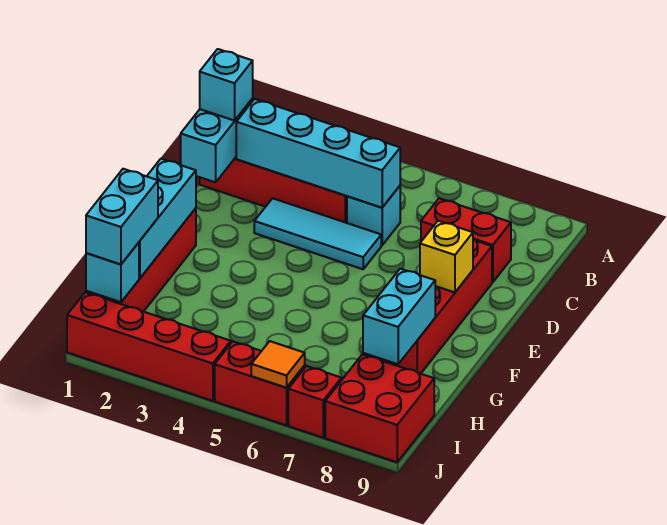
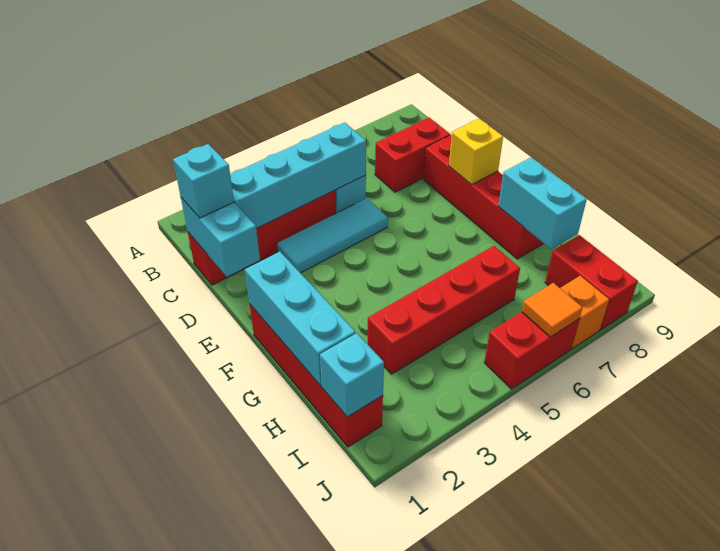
cyan 1x2 brick [86,169,158,264] -> none
red 2x2 brick [325,354,434,462] -> red 1x2 brick [545,235,638,330]
red 1x4 brick [67,292,231,401] -> red 1x4 brick moved to [368,246,520,374]
red 1x1 brick [288,366,342,438] -> orange 1x1 brick [560,276,609,349]

